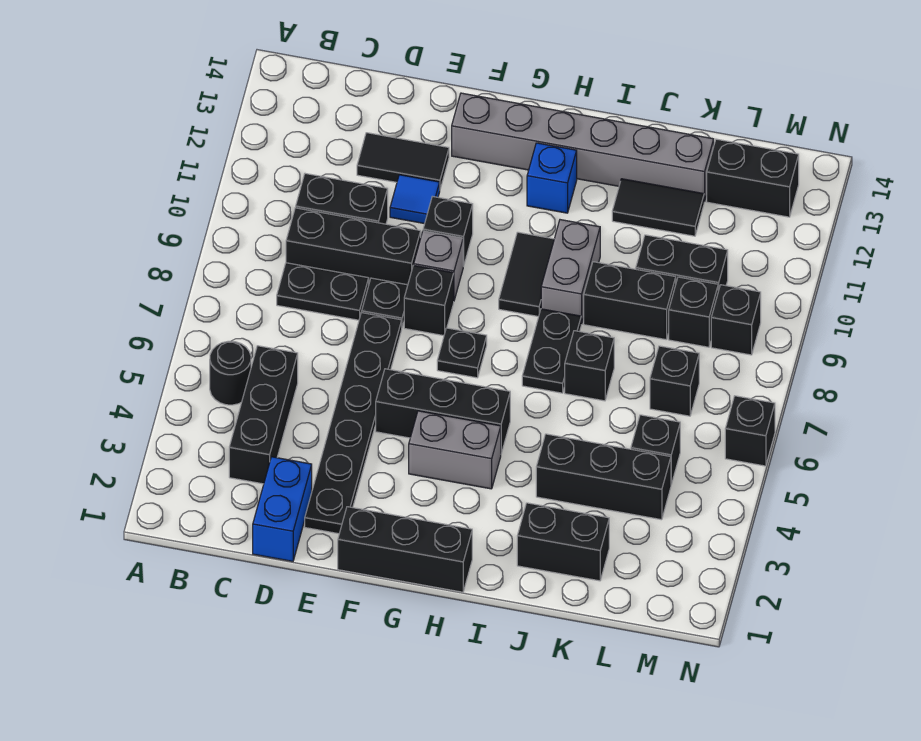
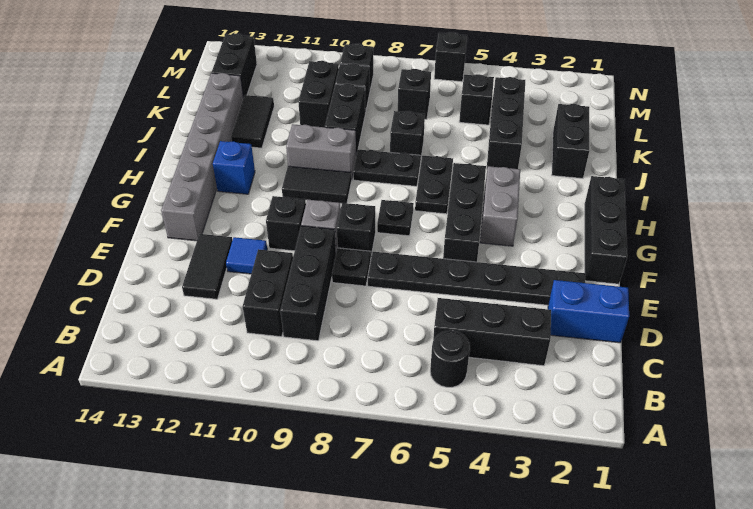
black 1x2 plate [277,263,369,320] -> black 1x2 plate moved to [415,156,453,214]

